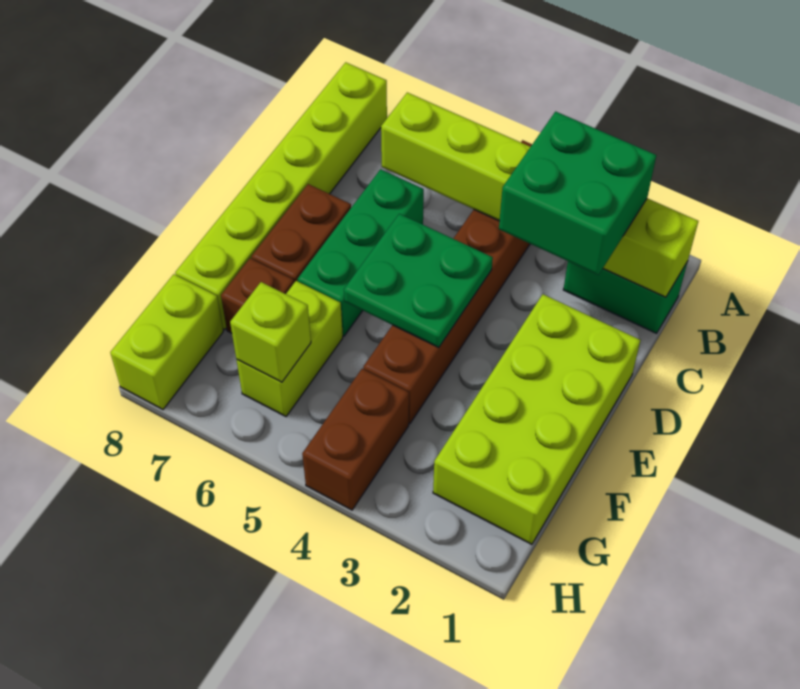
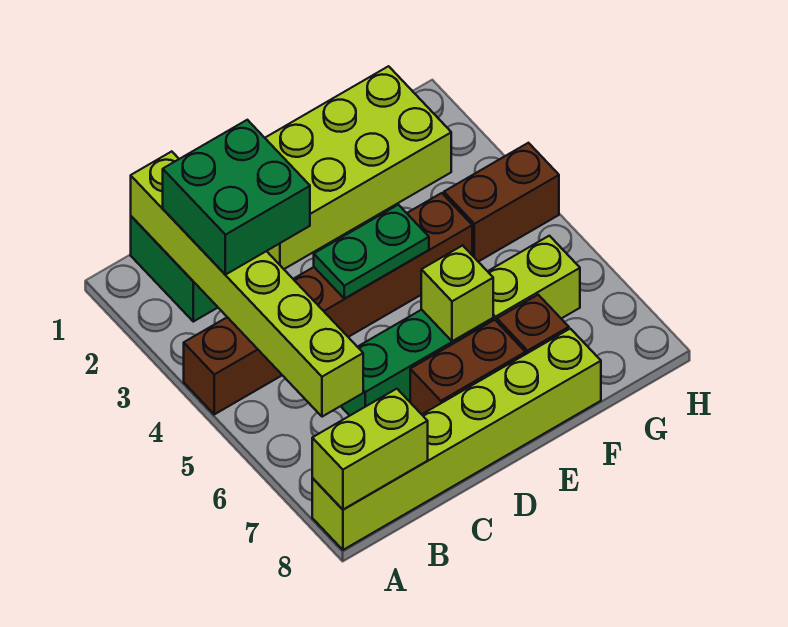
green 2x2 plate [344,214,493,348] -> green 1x2 plate [314,205,429,299]
lime 1x1 brick [230,282,311,382] -> lime 1x1 brick moved to [421,245,493,341]
lime 1x2 brick [110,274,223,409] -> lime 1x2 brick moved to [312,389,428,509]

